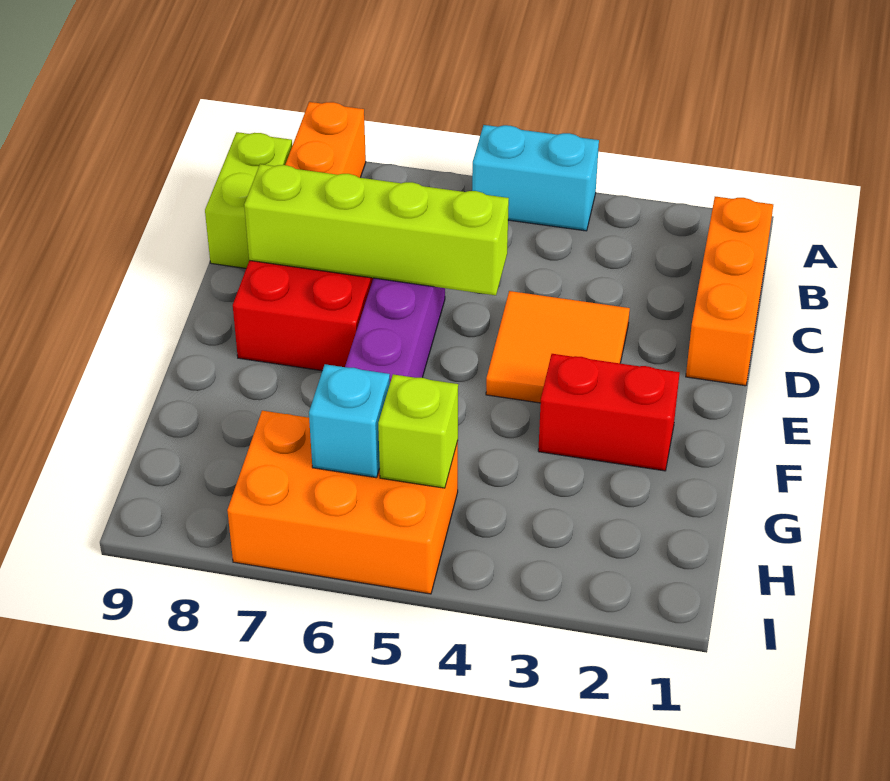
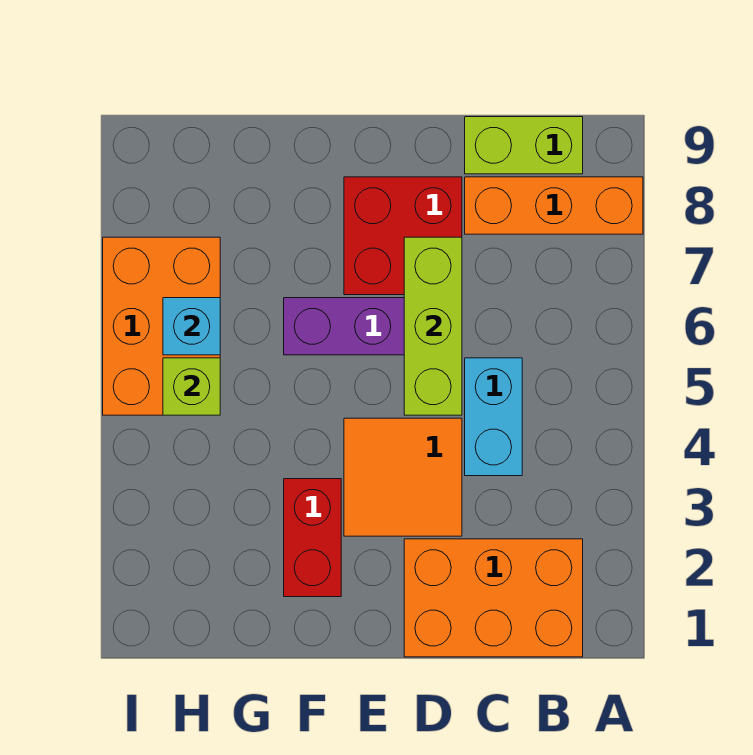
cyan 1x2 brick [472,125,599,231] -> cyan 1x2 brick moved to [465,358,522,476]
orange 1x3 brick [686,197,773,386] -> orange 2x3 brick [404,539,583,657]
lime 1x4 brick [244,164,509,295] -> lime 1x3 brick [404,237,462,415]

